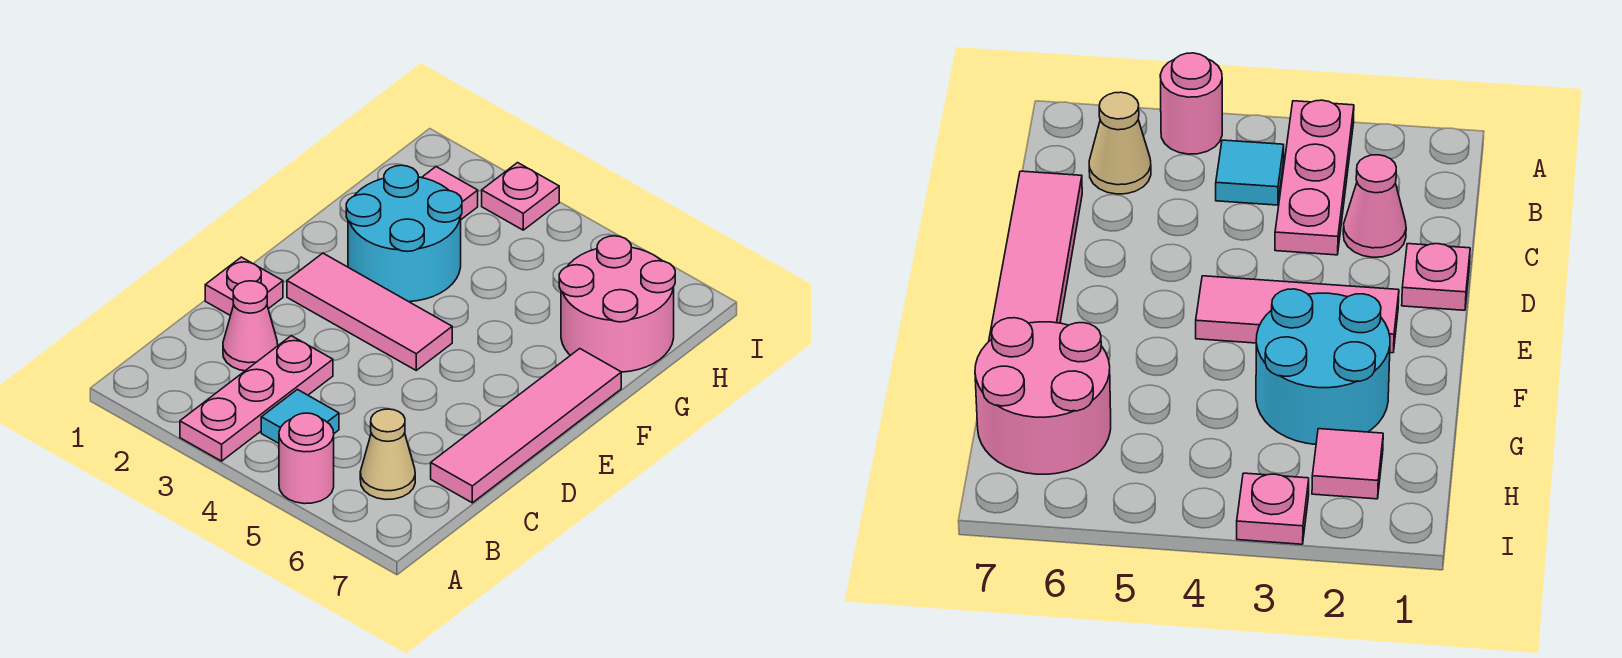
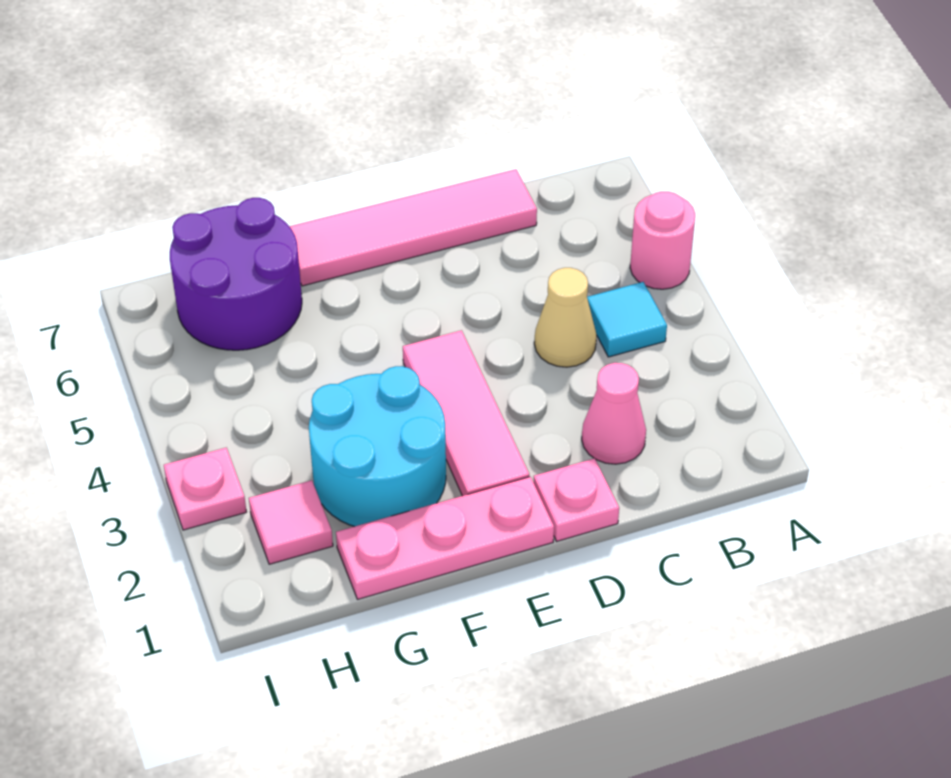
pink 1x3 plate [180,336,333,461] -> pink 1x3 plate moved to [336,477,554,599]
tan 1x1 cone [360,409,415,500] -> tan 1x1 cone moved to [534,268,597,367]
pink 2x2 round brick [559,236,675,372] -> purple 2x2 round brick [170,198,302,350]

